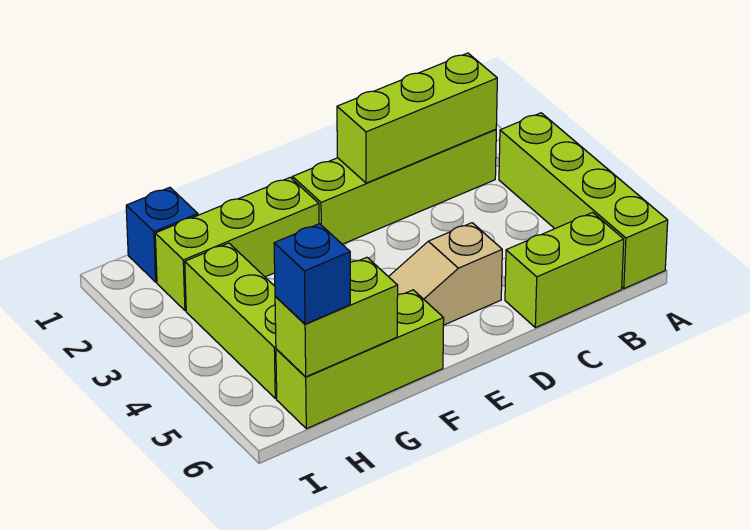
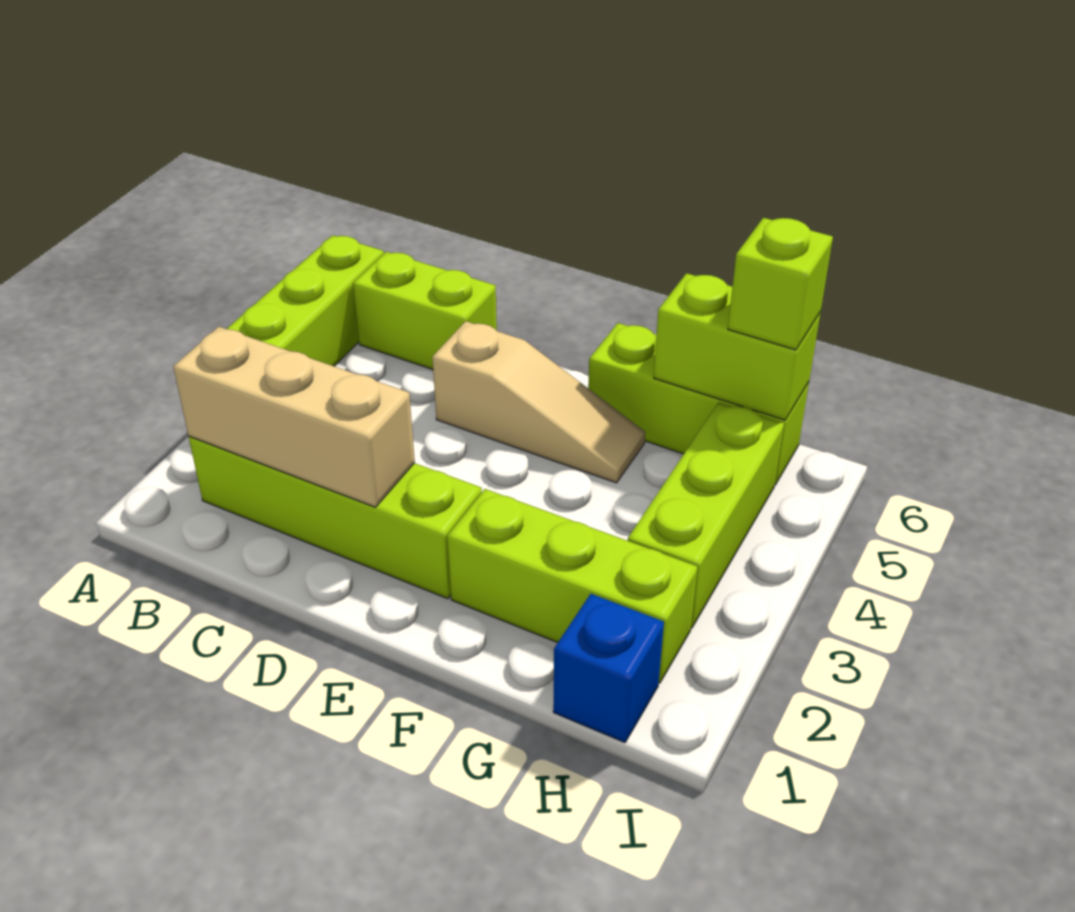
lime 1x3 brick [337,53,497,183] -> tan 1x3 brick [173,327,415,507]
blue 1x1 brick [274,224,350,324] -> lime 1x1 brick [728,218,833,350]

